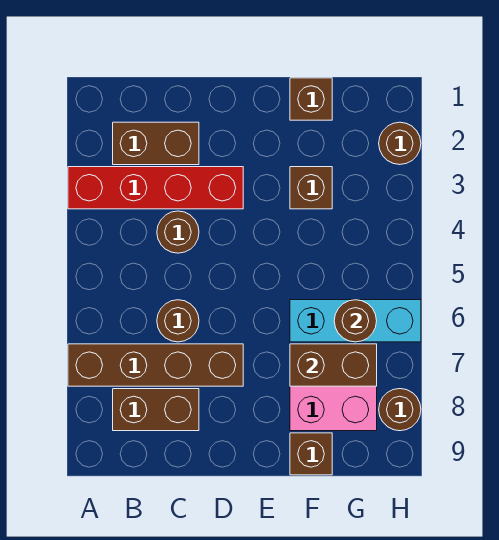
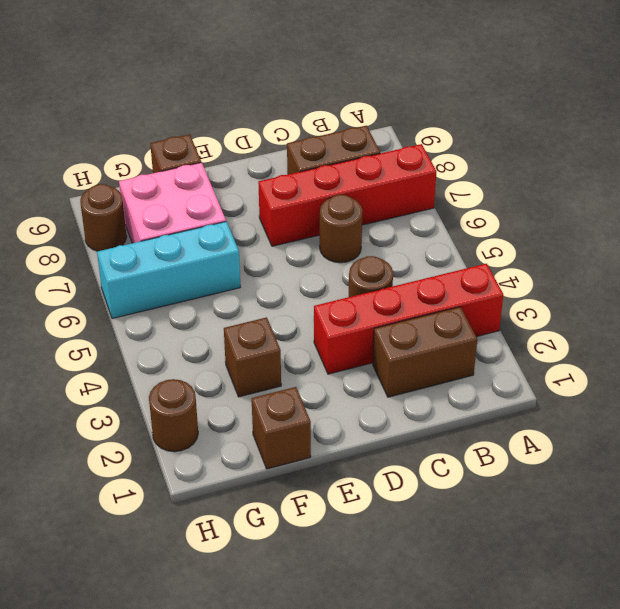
brown 1x4 brick [68,344,243,386] -> red 1x4 brick [258,144,437,246]
brown 1x2 brick [290,344,377,386] -> none
brown 1x1 round brick [334,300,377,342] -> none

